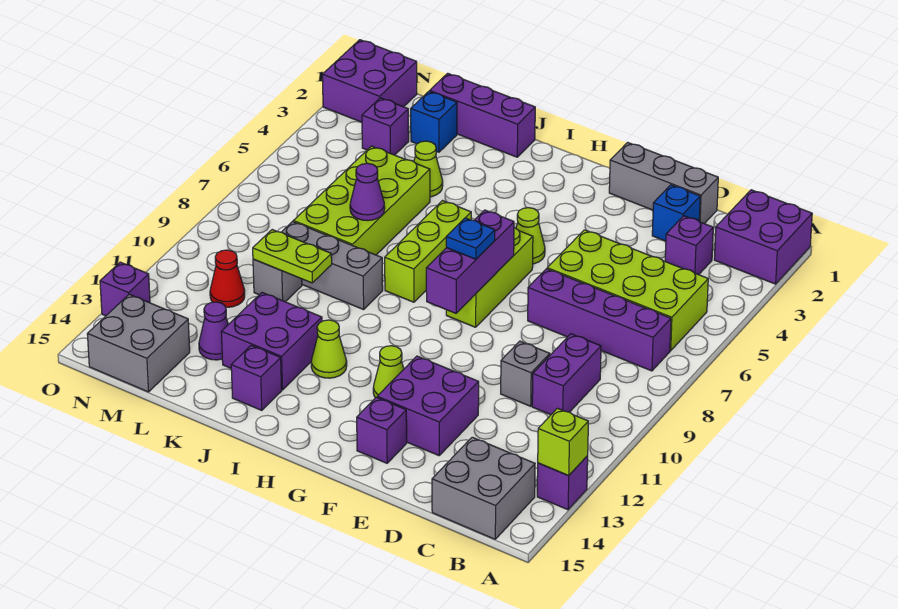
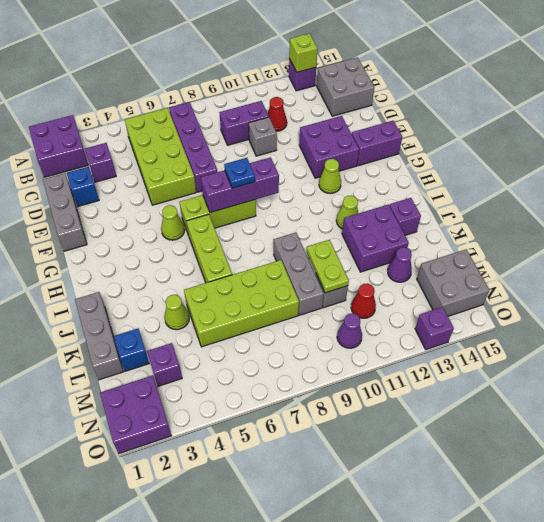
none -> red 1x1 cone [268,97,287,131]
purple 1x1 brick [357,397,407,463] -> purple 1x2 brick [352,121,402,166]
lime 1x3 brick [385,201,471,302] -> lime 1x3 brick turned to [186,214,232,283]
purple 1x3 brick [430,73,535,157] -> grey 1x3 brick [75,292,123,380]
purple 1x1 cone [350,163,385,221] -> purple 1x1 cone moved to [337,313,362,348]

